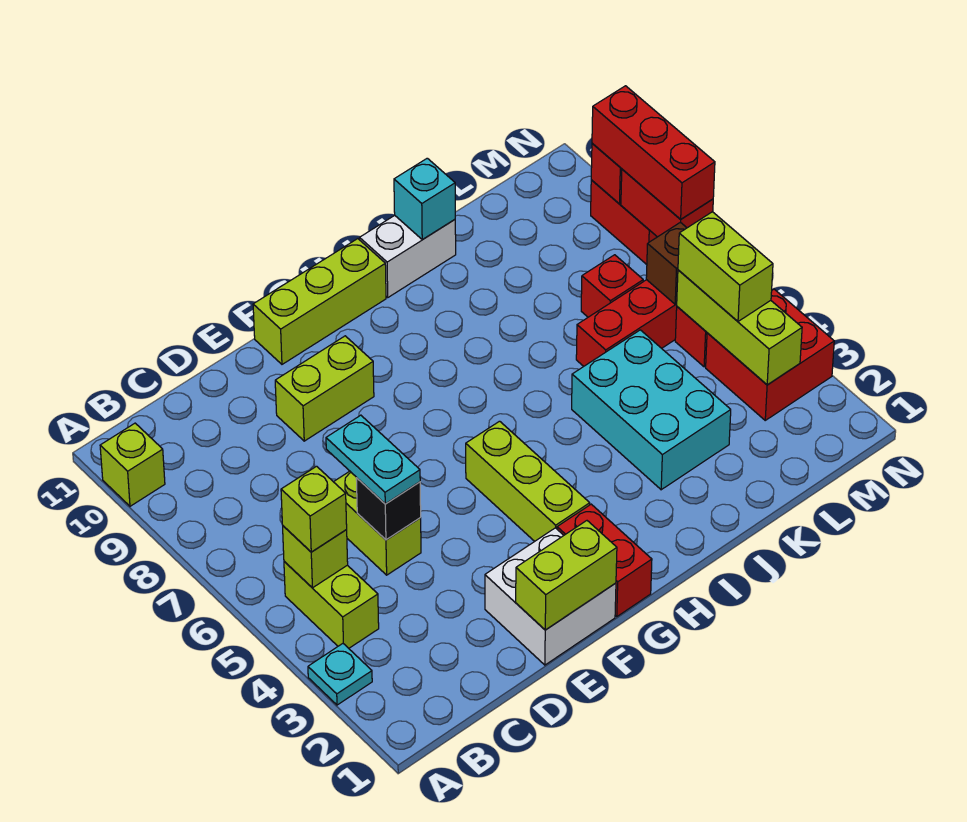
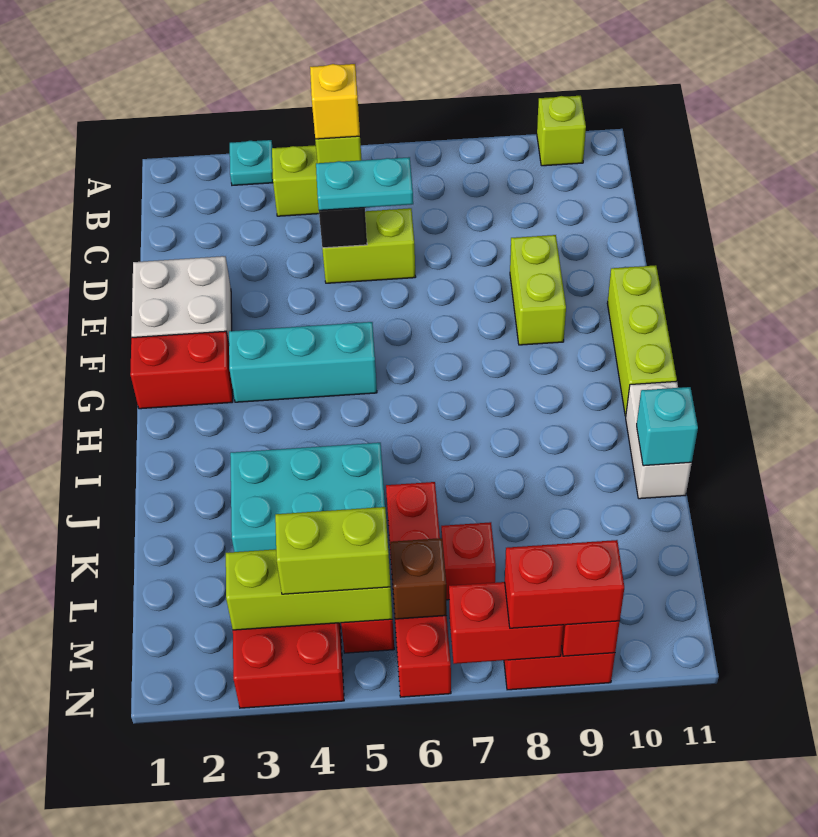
lime 1x1 brick [281,466,347,552] -> yellow 1x1 brick [310,64,360,139]
lime 1x2 brick [516,521,617,630] -> none
lime 1x3 brick [466,421,590,541] -> cyan 1x3 brick [229,322,377,402]
red 1x3 brick [592,86,715,219] -> red 1x2 brick [505,540,624,628]

